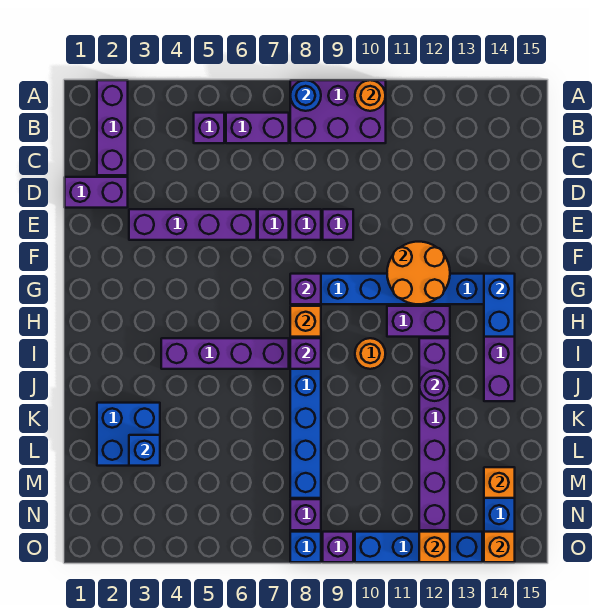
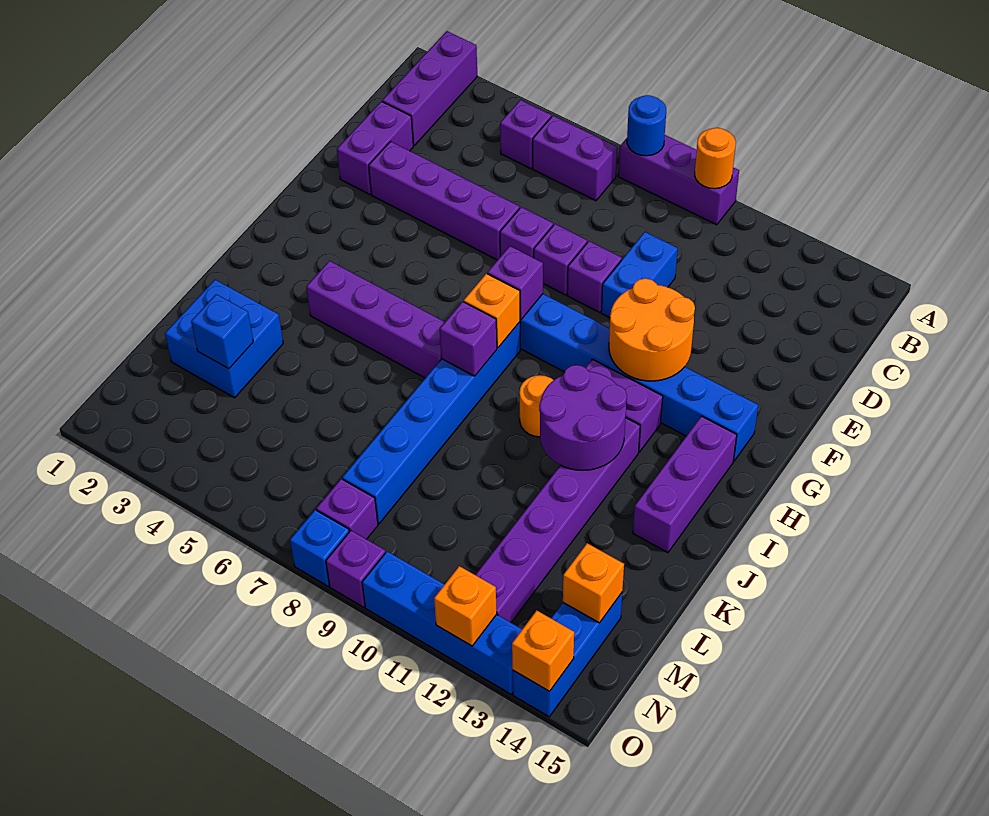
purple 2x3 brick [290,80,386,143] -> purple 1x3 brick [618,135,739,225]
purple 1x2 brick [65,177,128,208] -> purple 1x2 brick turned to [337,101,413,194]
blue 1x2 brick [484,274,515,337] -> blue 1x2 brick moved to [601,232,678,318]
purple 1x1 round brick [419,371,450,401] -> purple 2x2 round brick [539,365,627,470]

